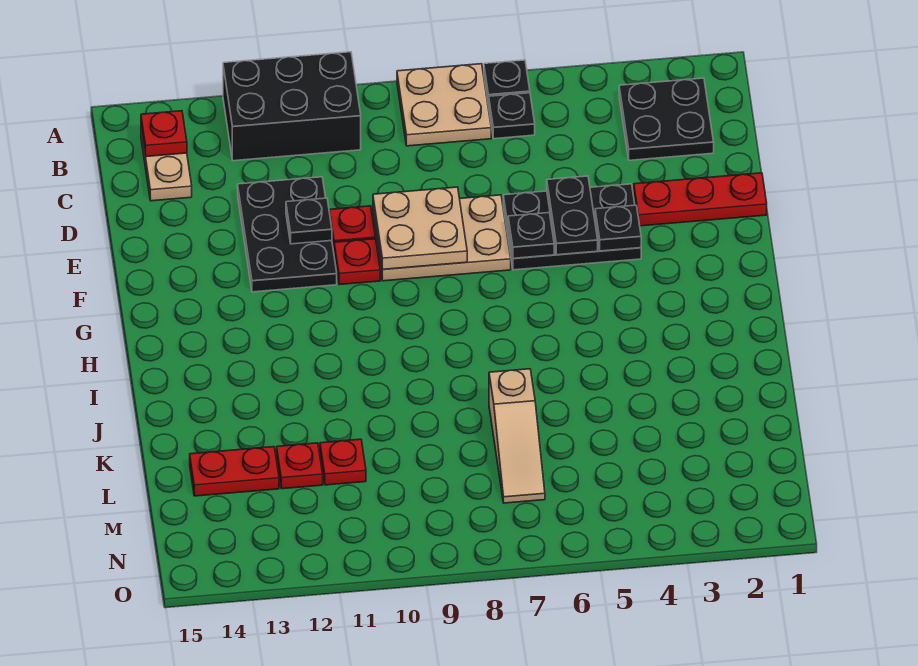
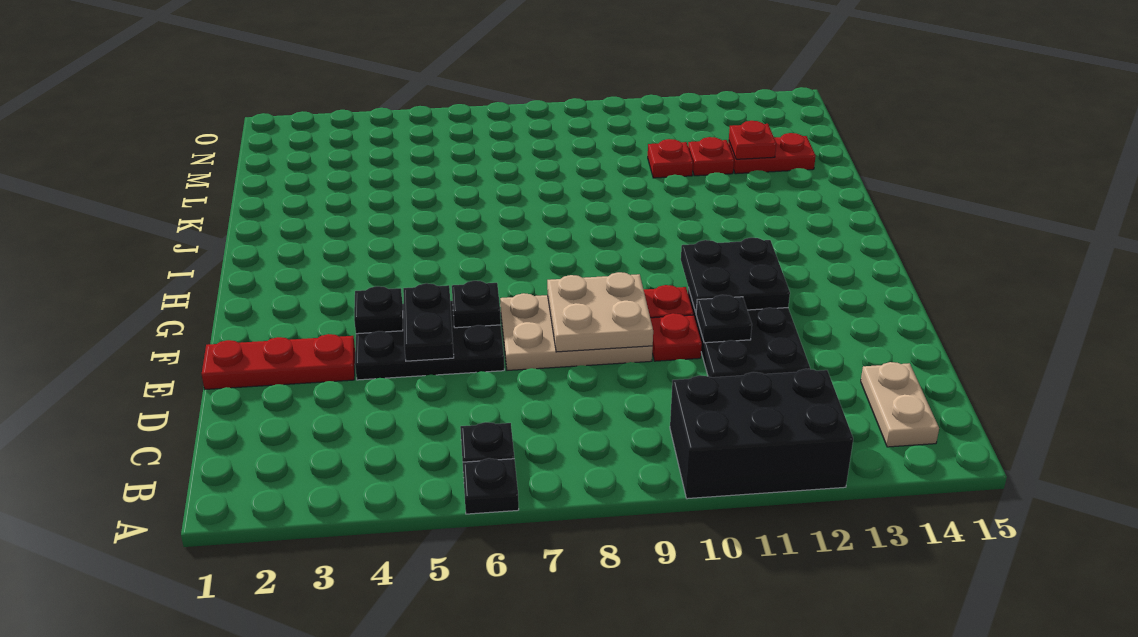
tan 2x2 plate [397,64,491,146] -> none
black 2x2 plate [619,78,714,160] -> black 2x2 plate moved to [681,238,790,312]
red 1x1 plate [141,111,187,157] -> red 1x1 plate moved to [729,121,776,159]
tan 1x3 slope [489,369,545,503] -> none

